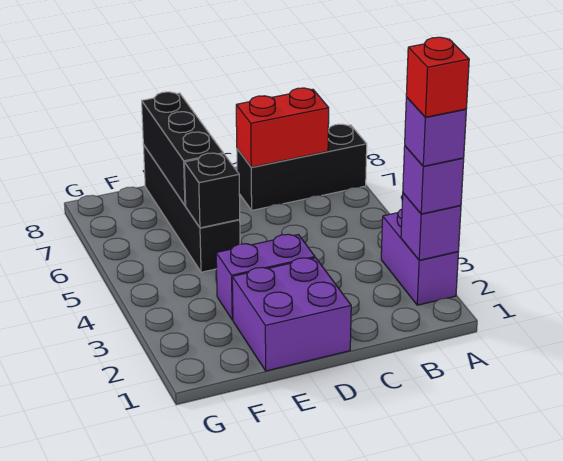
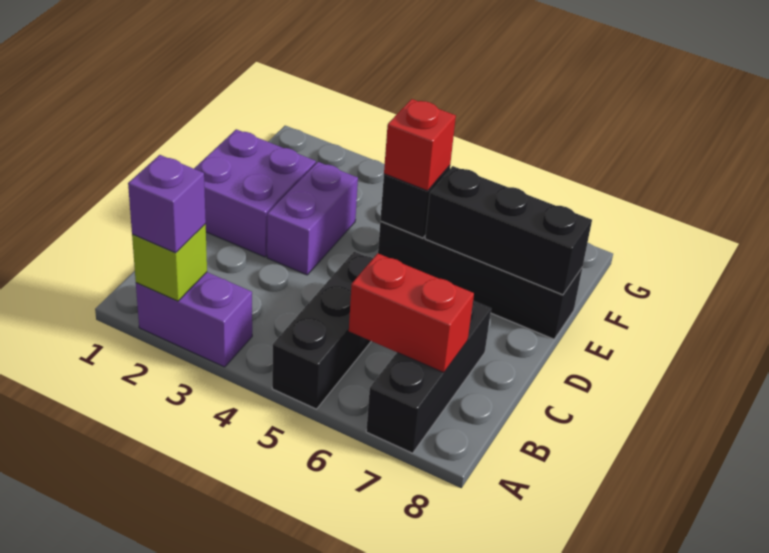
purple 1x1 brick [401,193,461,260] -> lime 1x1 brick [132,224,207,301]
purple 1x1 brick [405,97,466,166] -> none
red 1x1 brick [406,37,469,117] -> red 1x1 brick moved to [384,99,456,191]
none -> black 1x3 brick [272,252,373,409]
red 1x2 brick [236,88,329,167] -> red 1x2 brick turned to [349,253,474,373]

